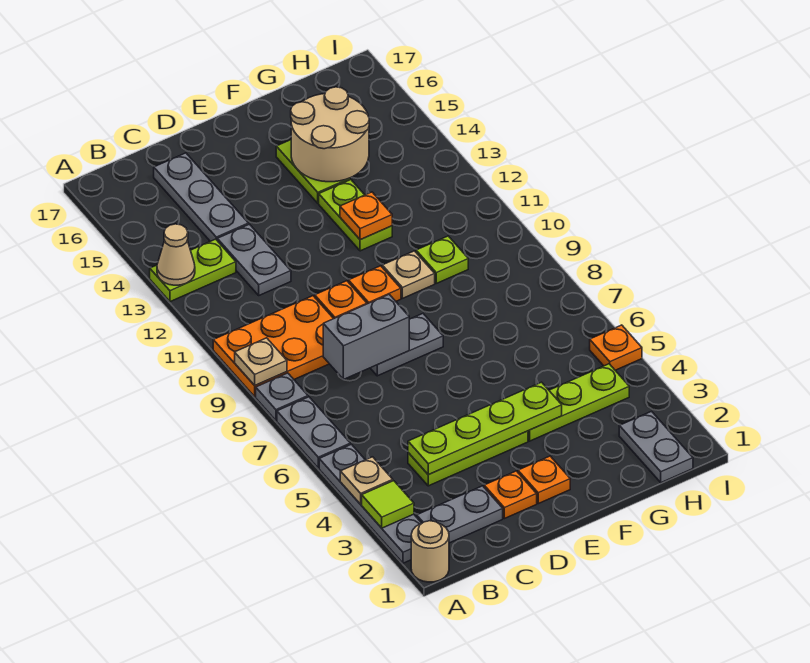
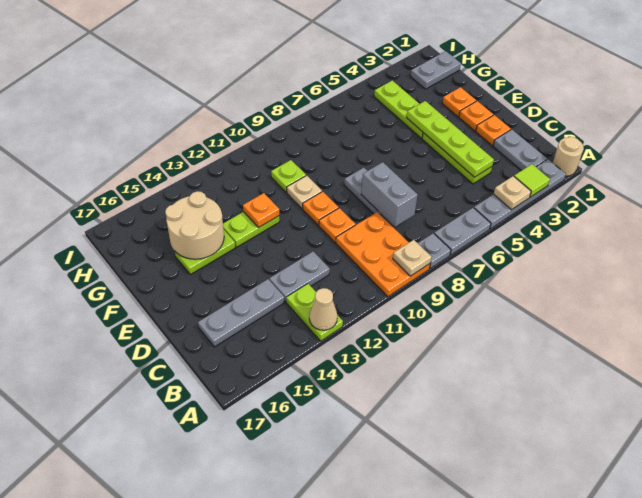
orange 1x1 plate [590,325,642,370] -> orange 1x1 plate moved to [442,87,476,117]

